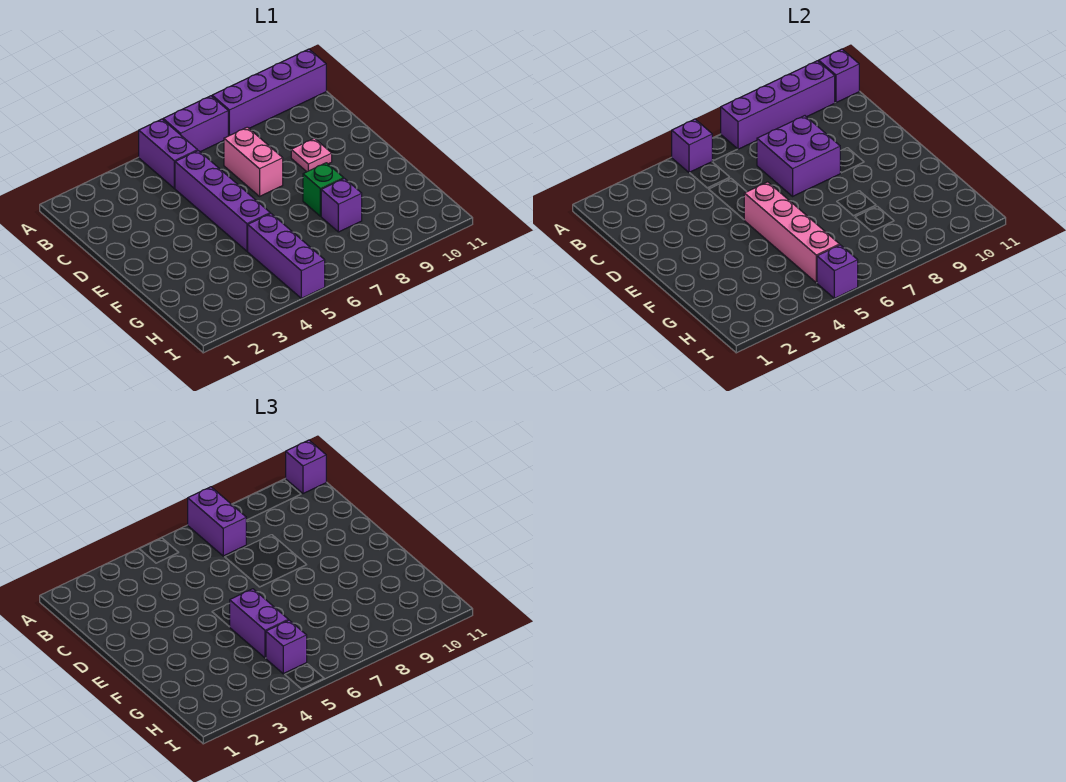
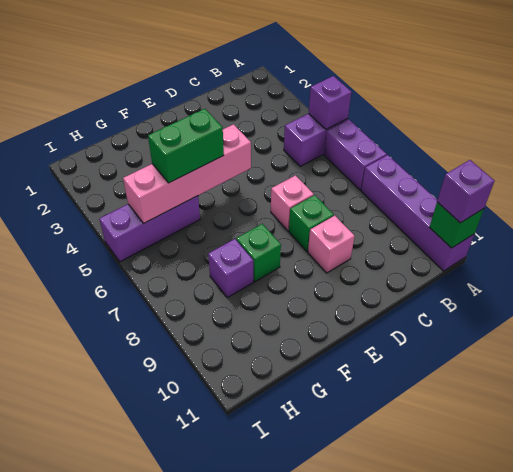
purple 1x4 brick [721,61,835,149] -> none
purple 1x2 brick [188,487,246,556] -> none
purple 1x1 brick [819,49,859,103] -> green 1x1 brick [430,202,484,248]
purple 1x4 brick [175,151,270,251] -> none
pink 1x2 brick [224,127,283,196] -> pink 1x1 brick [271,175,314,231]
purple 2x2 brick [757,116,840,196] -> none
none -> green 1x1 brick [289,195,334,251]
pink 1x1 plate [291,138,332,172] -> pink 1x1 brick [308,216,355,273]
purple 1x2 brick [230,589,288,658] -> green 1x2 brick [148,109,224,183]
purple 1x1 brick [266,620,307,674] -> none
purple 1x1 brick [817,245,858,298] -> none

